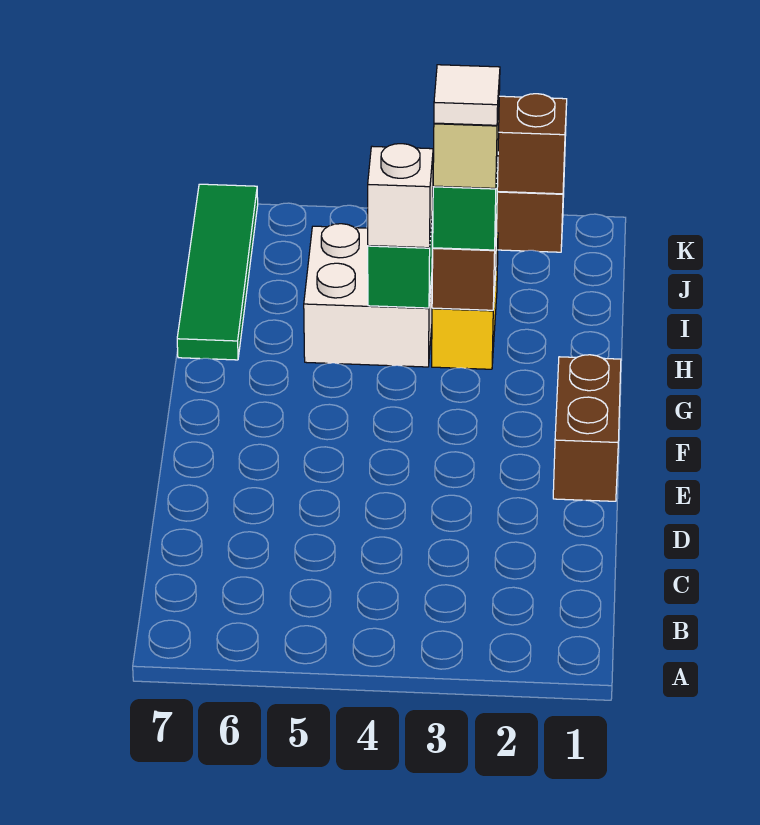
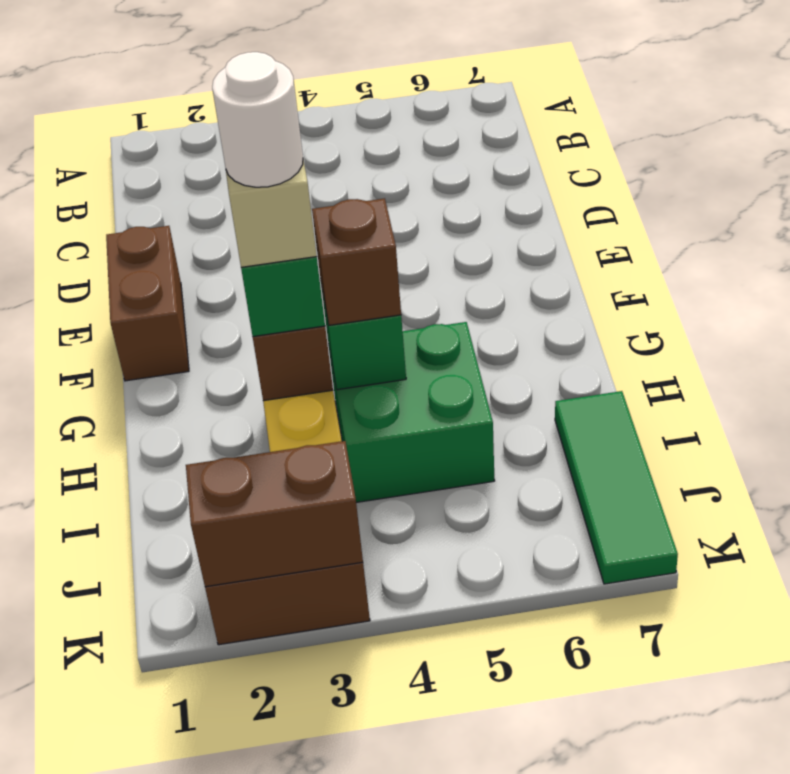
white 1x1 tile [434,65,500,125] -> white 1x1 round brick [212,52,303,187]
white 2x2 brick [304,224,433,367] -> green 2x2 brick [329,322,495,502]
white 1x1 brick [368,144,433,248] -> brown 1x1 brick [312,198,401,325]
green 1x4 tile [177,184,258,360] -> green 1x3 tile [555,391,678,584]

